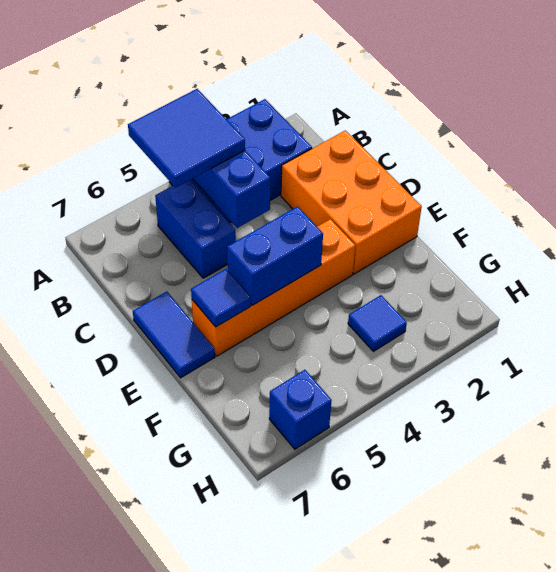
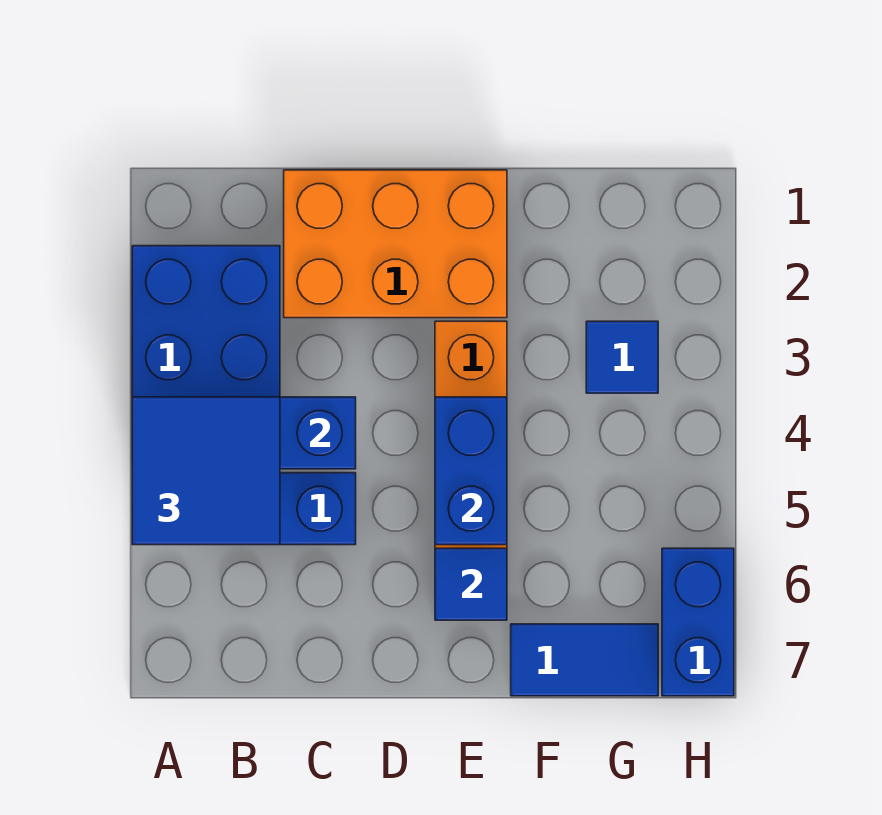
blue 1x2 tile [133,292,215,378] -> blue 1x2 tile moved to [511,624,658,696]
blue 1x1 brick [269,370,332,449] -> blue 1x2 brick [662,548,734,696]

